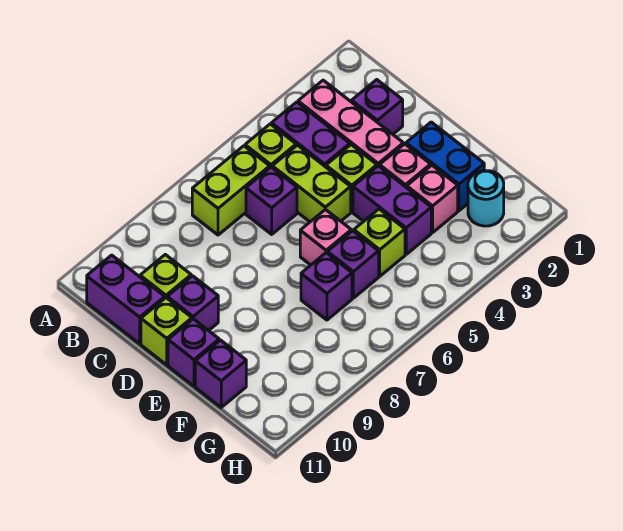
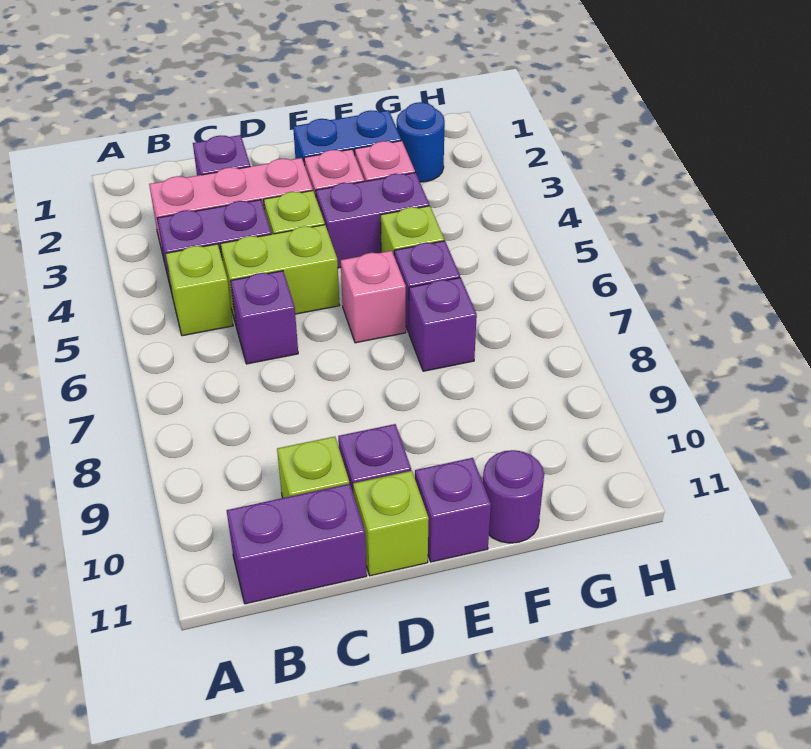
lime 1x2 brick [192,146,270,235] -> none
purple 1x1 brick [195,340,246,407] -> purple 1x1 round brick [483,450,544,543]
cyan 1x1 round brick [468,171,504,226] -> blue 1x1 round brick [397,102,445,182]

